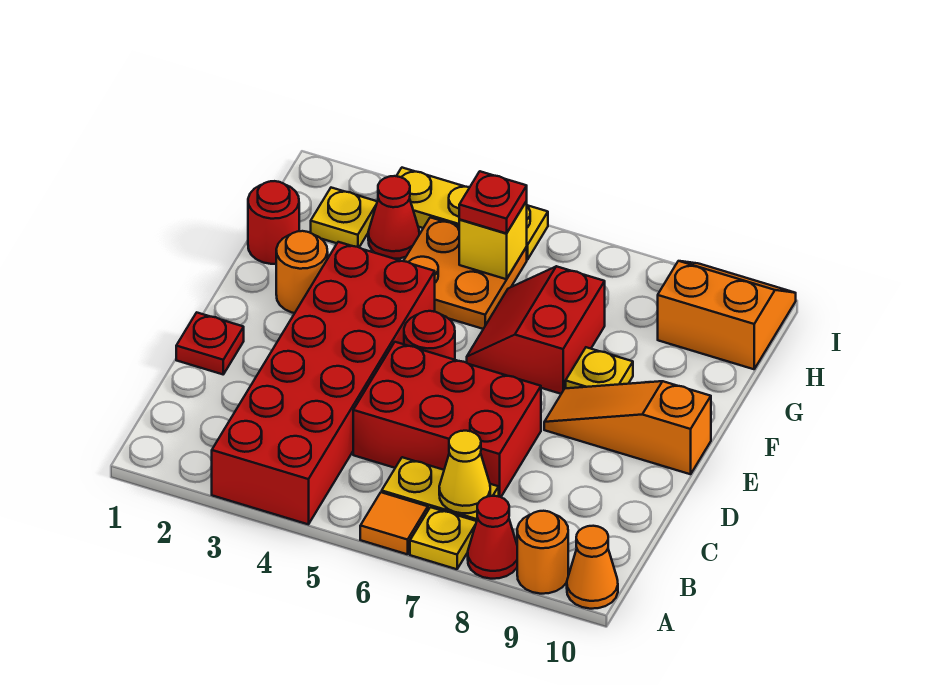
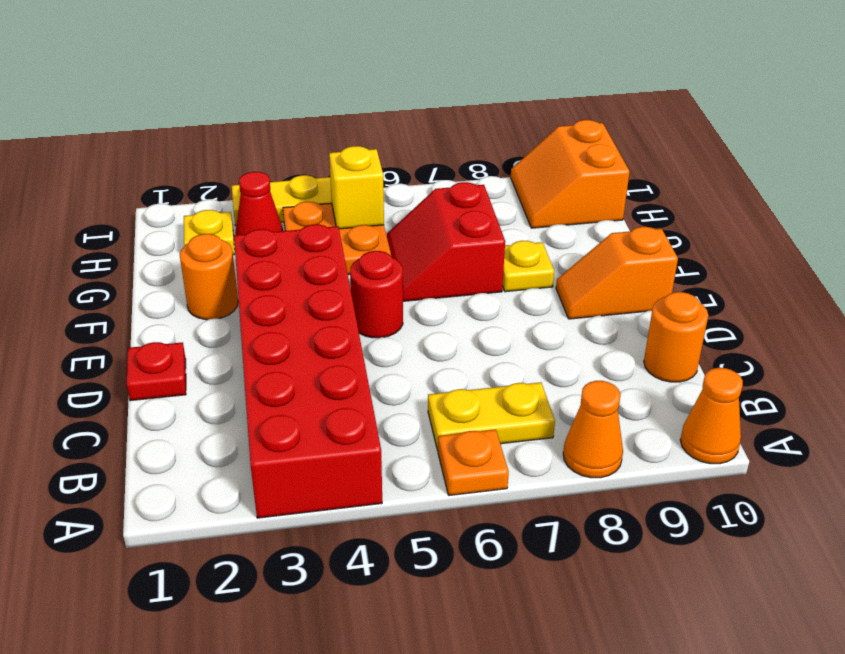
orange 1x1 tile [360,492,428,554] -> orange 1x1 plate [438,430,509,496]
yellow 1x1 plate [410,507,477,569] -> none
red 1x1 cone [468,496,517,579] -> orange 1x1 cone [563,381,623,478]
orange 1x1 round brick [517,511,568,594] -> orange 1x1 round brick moved to [644,292,708,382]
yellow 1x1 cone [439,431,490,513] -> none
red 2x3 brick [353,342,541,497] -> none
orange 1x3 slope [544,381,711,474] -> orange 1x2 slope [556,227,678,319]
red 1x1 round brick [248,181,299,264] -> none
red 1x1 plate [459,171,527,233] -> none
orange 2x2 slope [658,261,796,369] -> orange 2x2 slope turned to [511,120,630,228]

